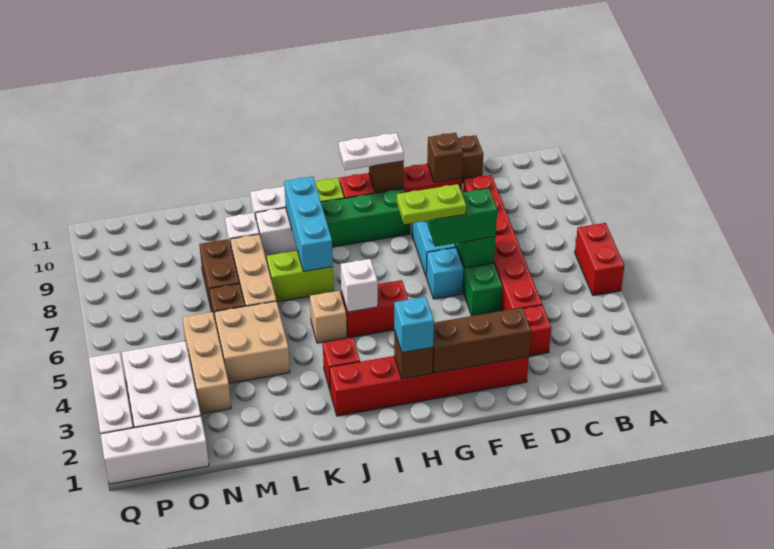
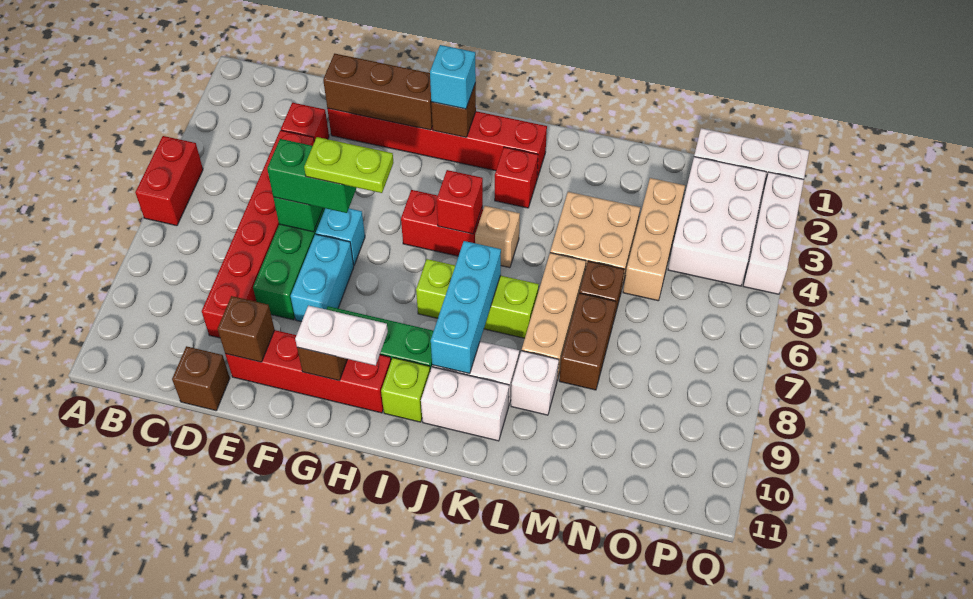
white 1x1 brick [341,259,378,312] -> red 1x1 brick [437,170,483,234]
lime 1x2 brick [267,251,334,302] -> lime 1x3 brick [416,259,539,338]

